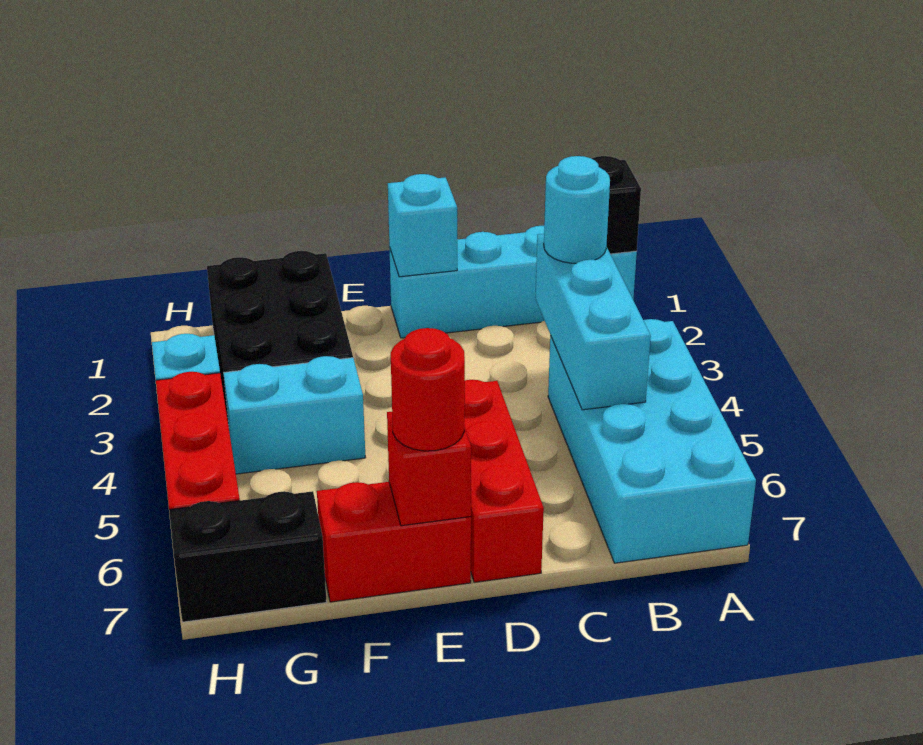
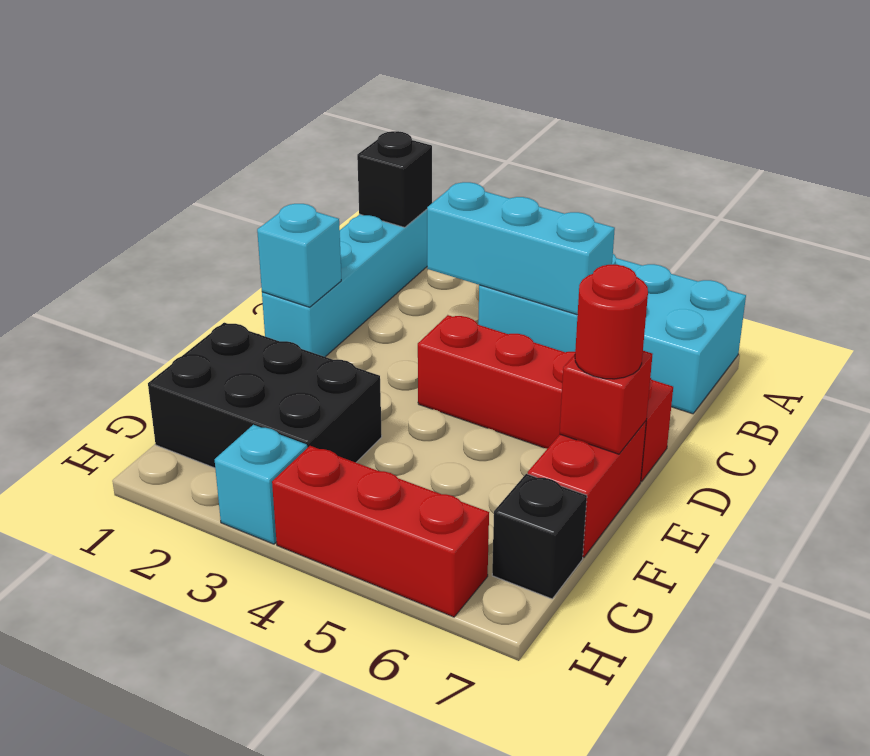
cyan 1x1 round brick [544,156,610,263] -> none
red 1x3 brick [464,380,544,582] -> red 1x4 brick [418,315,673,481]
cyan 1x2 brick [223,356,366,474] -> none
black 1x2 brick [169,491,327,622] -> black 1x1 brick [492,474,587,599]

